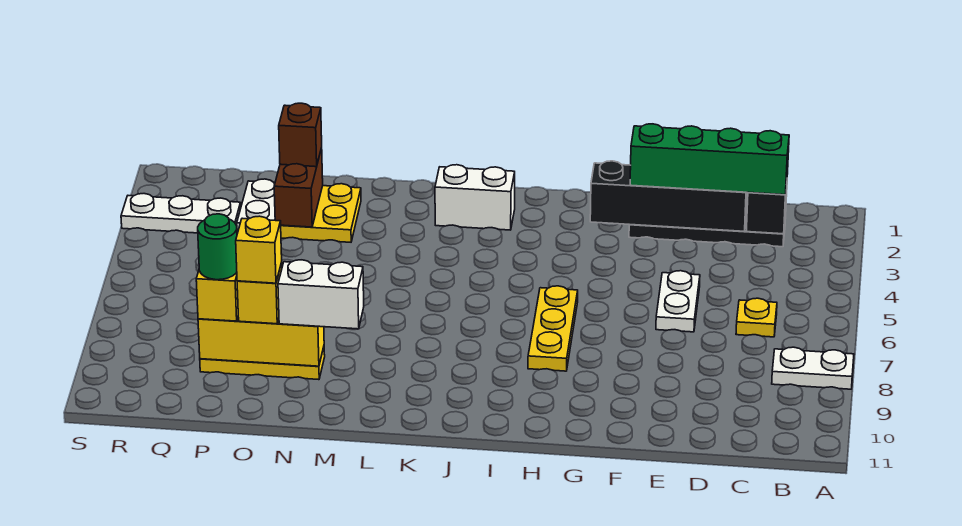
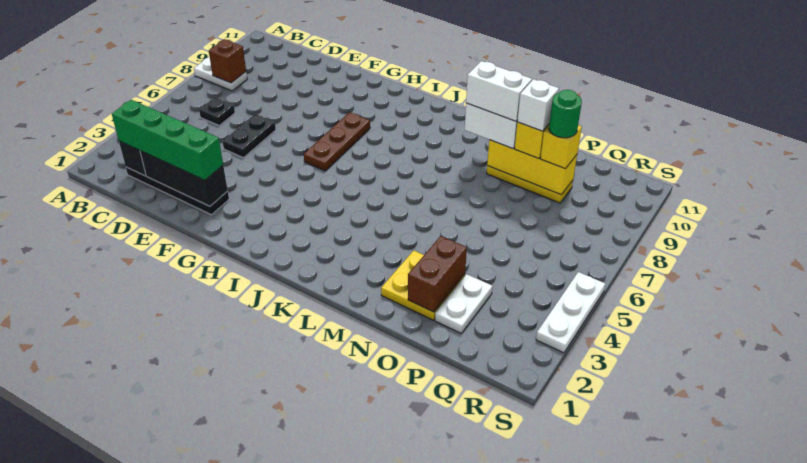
yellow 1x1 plate [736,298,777,337] -> black 1x1 plate [199,97,235,125]
black 1x4 brick [590,161,748,231] -> black 1x3 brick [140,151,228,206]
white 1x2 plate [656,271,700,332] -> black 1x2 plate [222,114,276,158]
yellow 1x3 plate [528,286,578,371] -> brown 1x3 plate [304,112,370,171]
white 1x2 brick [435,165,515,230] -> white 1x2 brick moved to [466,61,532,121]
brown 1x1 brick [279,103,322,167] -> brown 1x1 brick moved to [209,39,246,83]
yellow 1x1 brick [236,216,282,283] -> white 1x1 brick [517,79,559,131]
white 1x3 plate [121,194,241,233] -> white 1x3 plate turned to [536,272,605,353]

